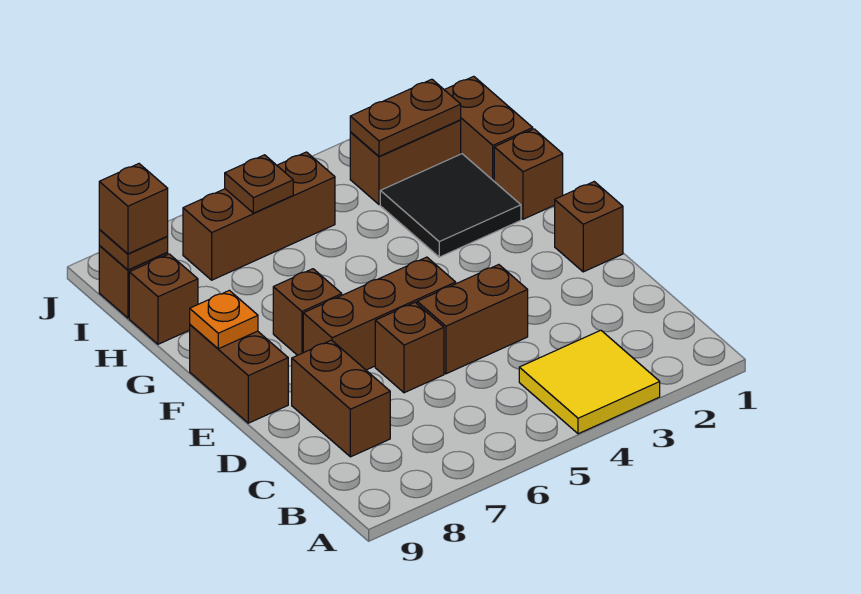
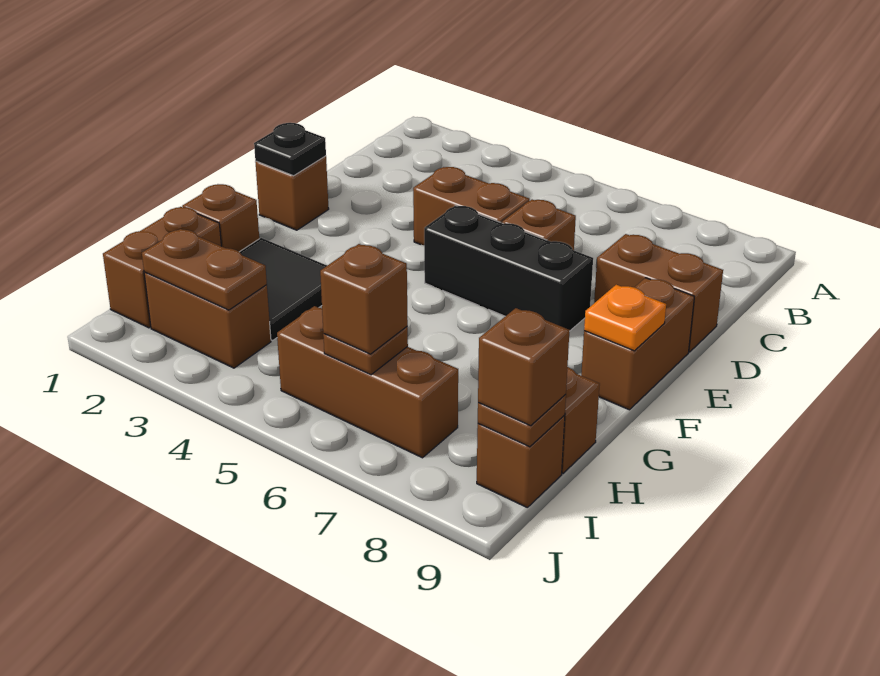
yellow 2x2 tile [519,330,660,434] -> none
brown 1x2 brick [292,340,390,457] -> brown 1x2 brick turned to [594,234,723,352]
none -> black 1x1 plate [254,123,326,176]
brown 1x3 brick [303,257,456,370] -> black 1x3 brick [424,205,593,331]
brown 1x1 brick [273,269,342,355] -> brown 1x1 brick moved to [320,244,408,354]

